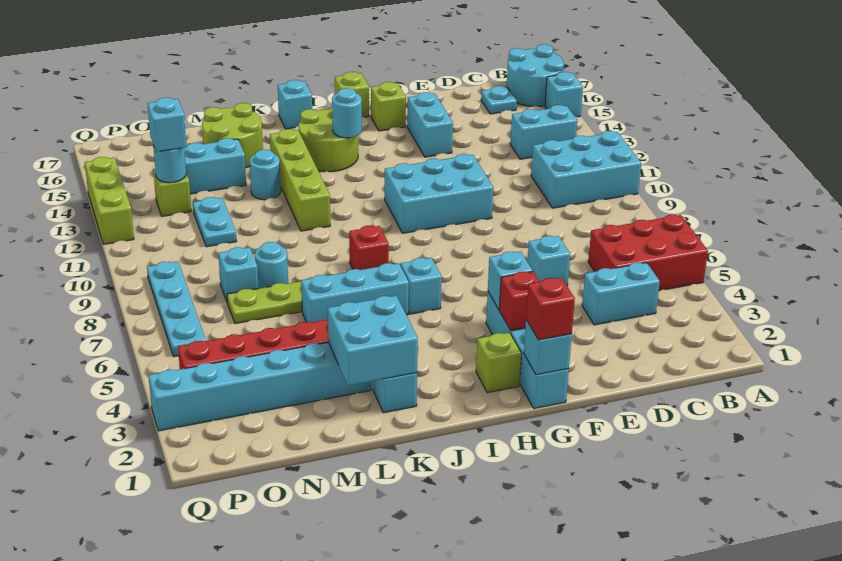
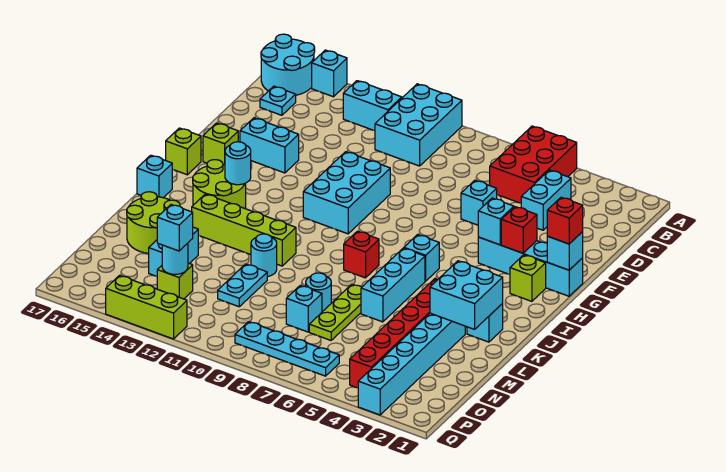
cyan 1x2 brick [510,105,577,159] -> cyan 1x2 brick turned to [343,81,402,131]
cyan 1x1 round brick [250,150,281,200] -> cyan 1x1 round brick moved to [251,234,277,277]
cyan 1x2 plate [193,197,236,247] -> cyan 1x2 plate turned to [218,264,267,307]

